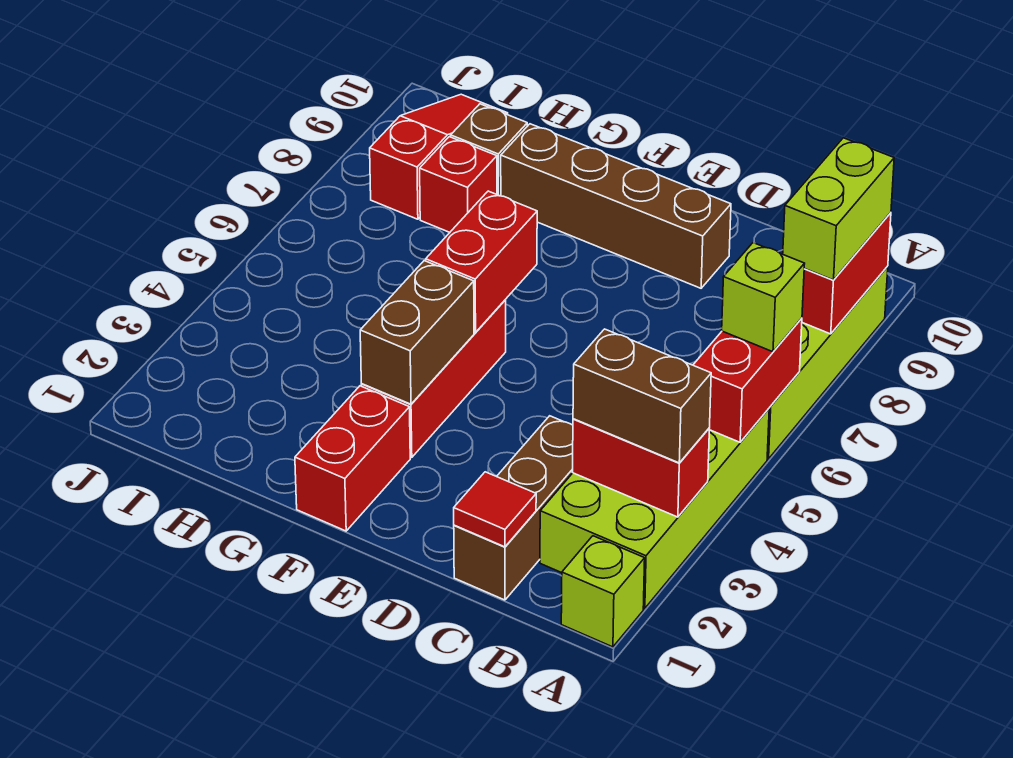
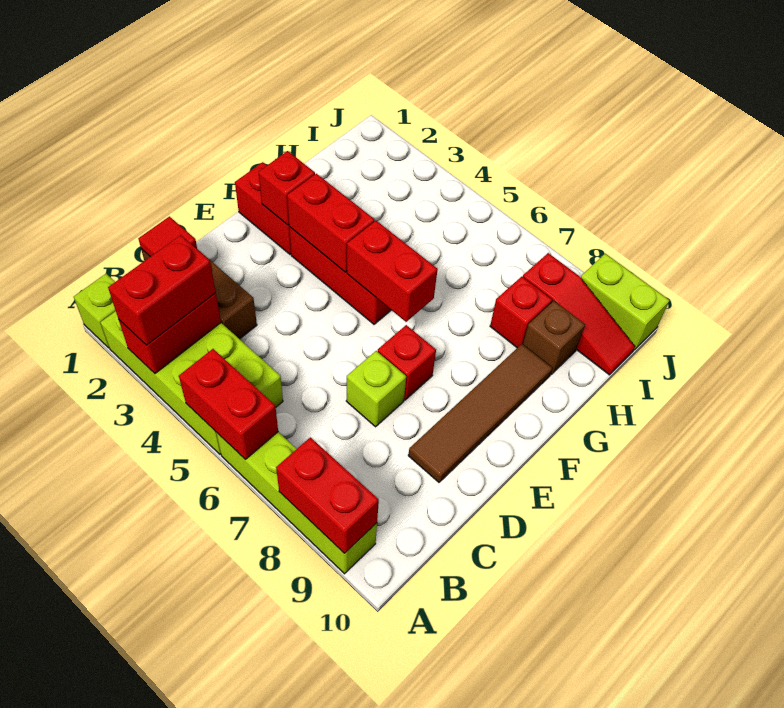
brown 1x2 brick [573,329,711,463] -> red 1x2 brick [108,235,216,345]
lime 1x1 brick [722,243,805,352] -> lime 1x1 brick moved to [346,351,406,427]
lime 1x2 brick [783,138,894,280] -> lime 1x2 brick moved to [581,254,670,350]
brown 1x4 brick [501,124,731,288] -> brown 1x4 tile [408,344,552,482]
none -> red 1x1 brick [378,325,436,400]
none -> red 1x1 brick [259,151,315,225]
brown 1x2 brick [360,261,474,404] -> red 1x2 brick [287,174,375,272]

